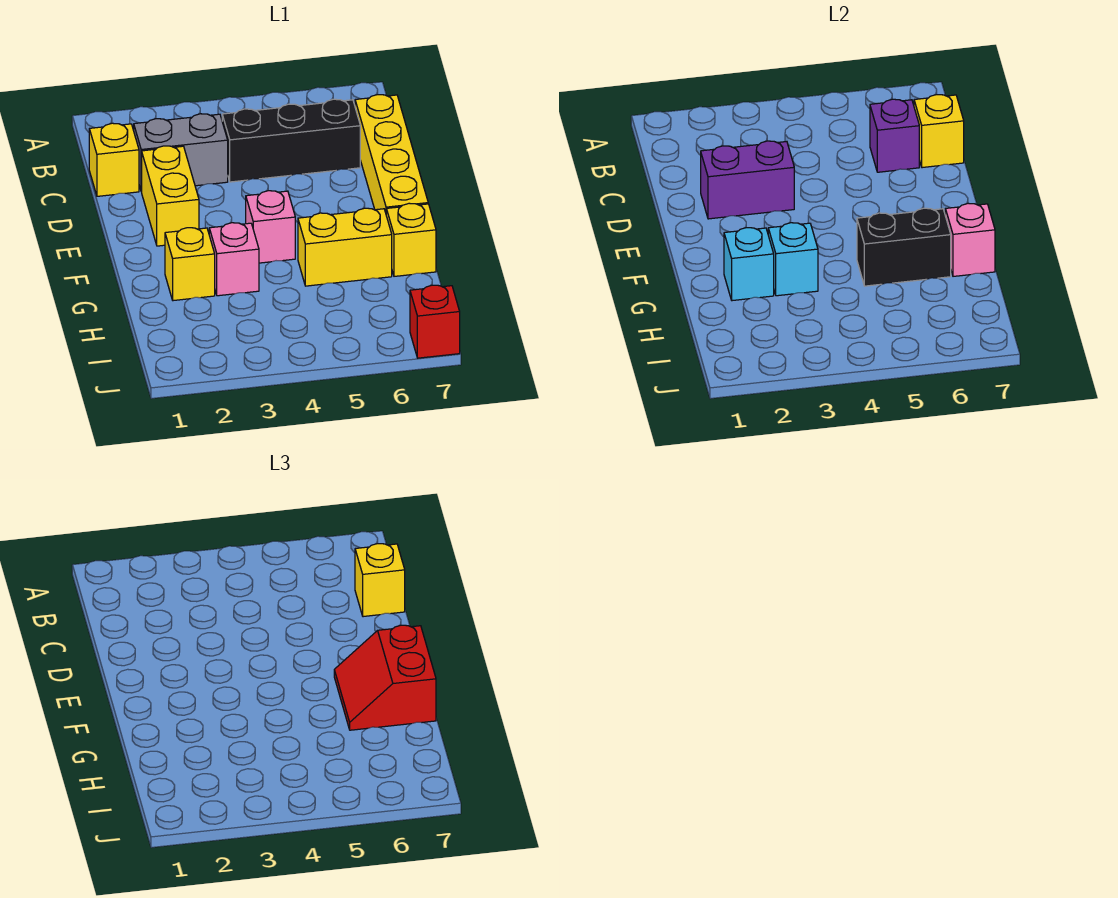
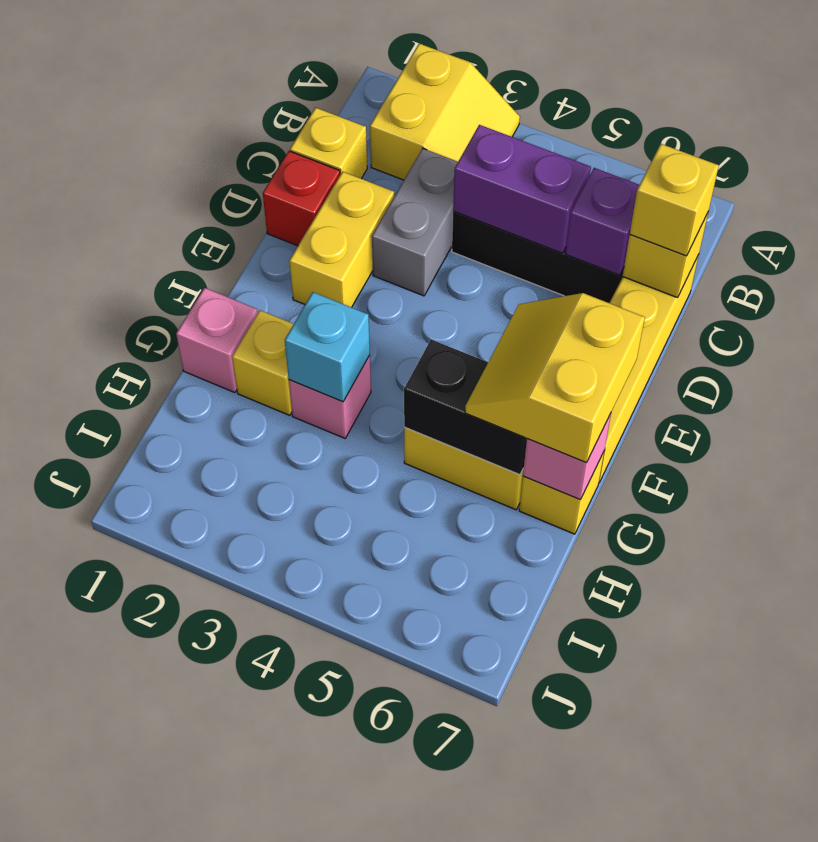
none -> yellow 2x2 slope [370,44,520,180]
grey 1x2 brick [134,114,228,192] -> grey 1x2 brick turned to [372,148,458,296]
purple 1x2 brick [701,141,794,219] -> purple 1x2 brick moved to [453,125,591,253]
pink 1x1 brick [246,191,295,263] -> pink 1x1 brick moved to [176,288,258,393]
red 2x2 slope [334,625,436,730] -> yellow 2x2 slope [465,293,645,463]
cyan 1x1 brick [724,228,774,301] -> none
red 1x1 brick [410,285,460,358] -> red 1x1 brick moved to [263,151,340,246]

